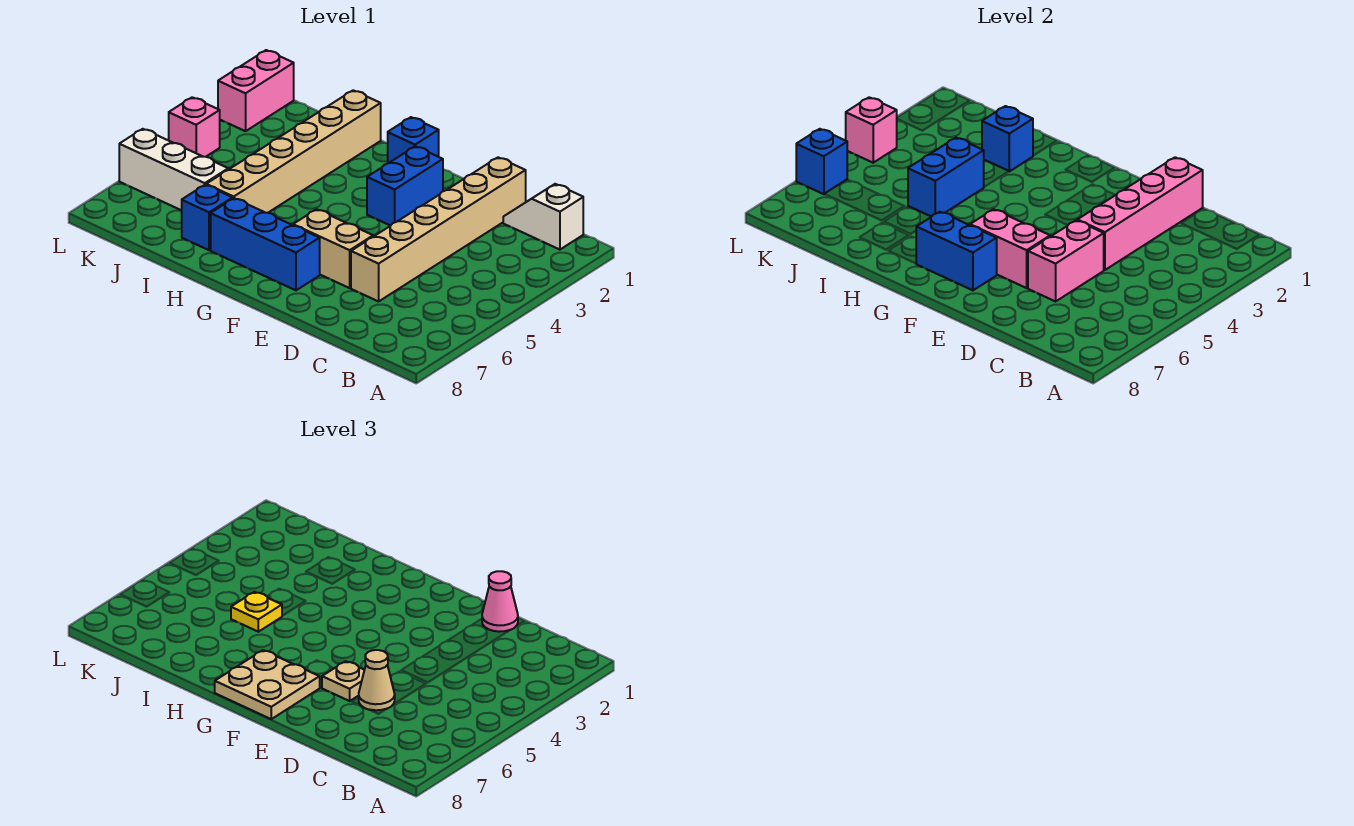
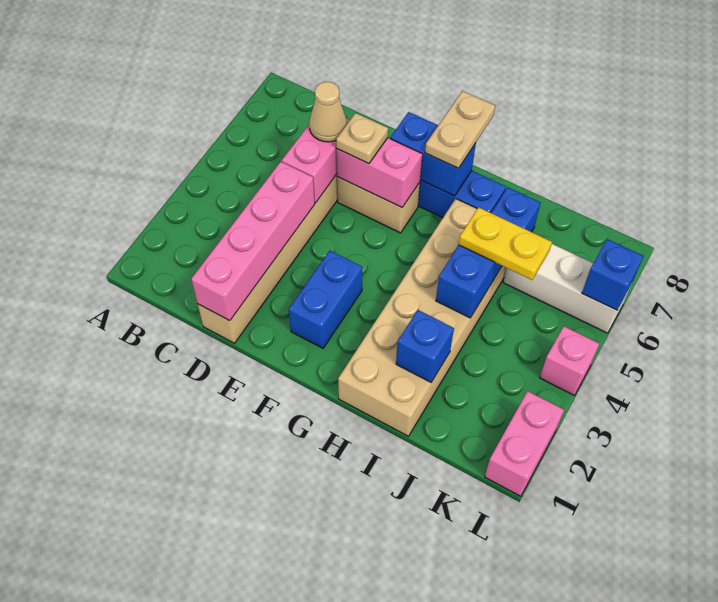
white 1x2 slope [503,184,583,250] -> none
pink 1x1 cone [482,571,518,632] -> none
tan 2x2 plate [215,650,320,719] -> tan 1x2 plate [425,91,495,168]
blue 1x1 brick [388,117,439,163] -> none
tan 1x6 brick [206,90,381,213] -> tan 2x6 brick [338,199,506,436]
yellow 1x1 plate [231,592,282,632] -> yellow 1x2 plate [459,207,552,280]
pink 1x1 brick [846,97,897,163] -> none

